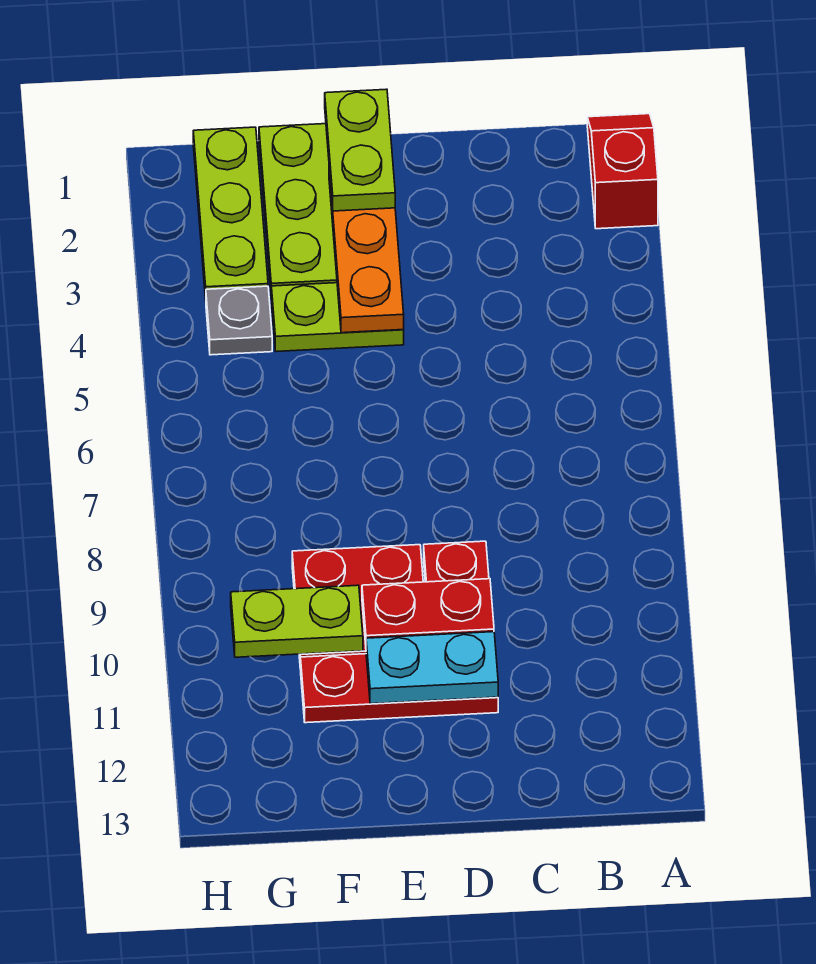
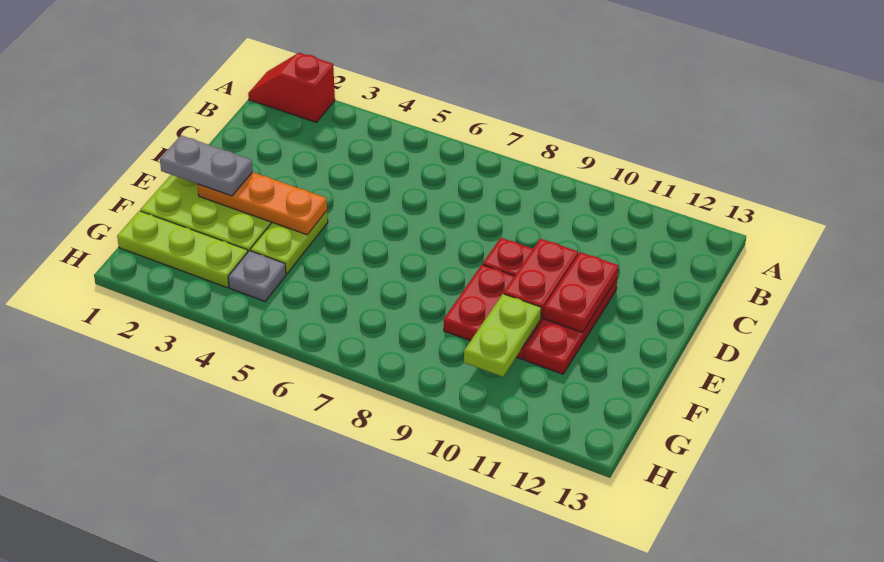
cyan 1x2 plate [366,632,498,704] -> red 1x2 plate [543,252,618,332]
lime 1x2 plate [325,89,395,211] -> grey 1x2 plate [160,135,253,196]

